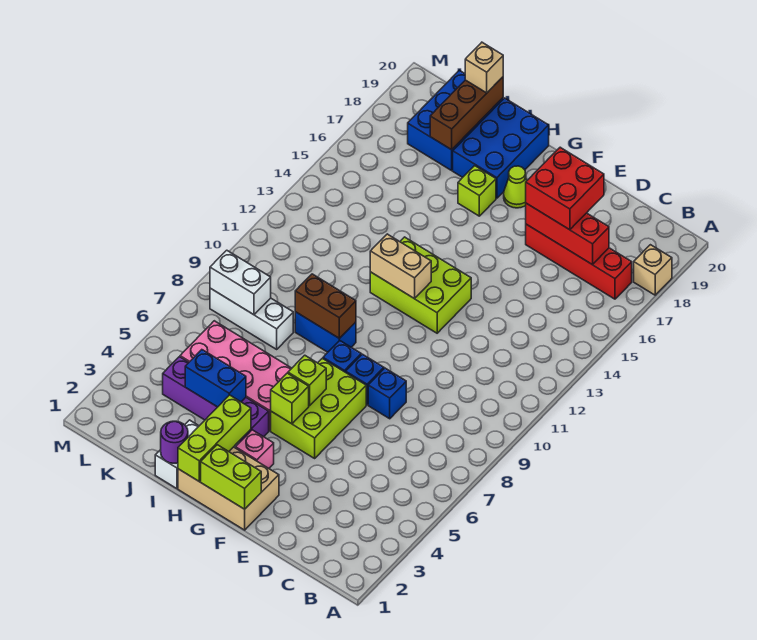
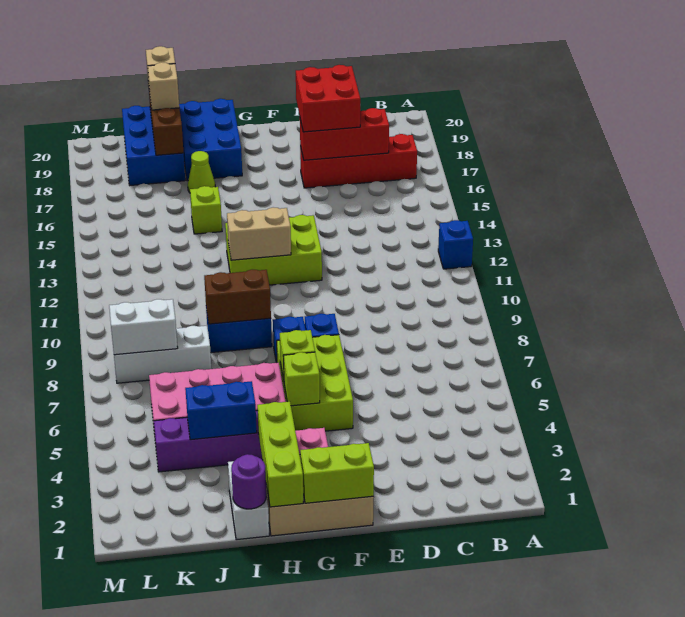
tan 1x1 brick [634,245,672,295] -> tan 1x1 brick moved to [148,62,179,110]
blue 1x1 brick [368,368,406,419] -> blue 1x1 brick moved to [438,220,473,269]
lime 1x1 cone [504,166,527,208] -> lime 1x1 cone moved to [188,151,215,193]
lime 1x1 brick [458,166,496,216] -> lime 1x1 brick moved to [190,186,222,234]

